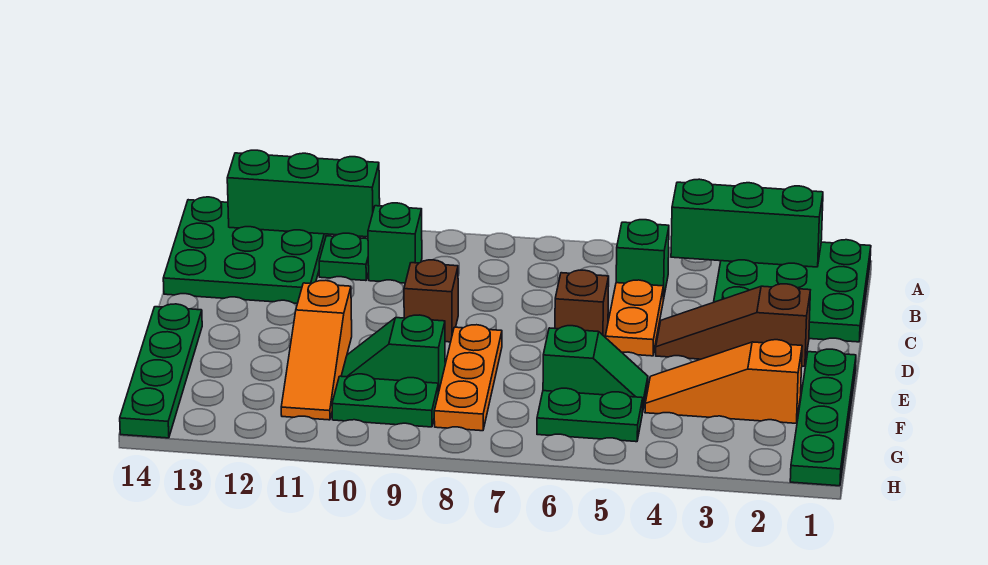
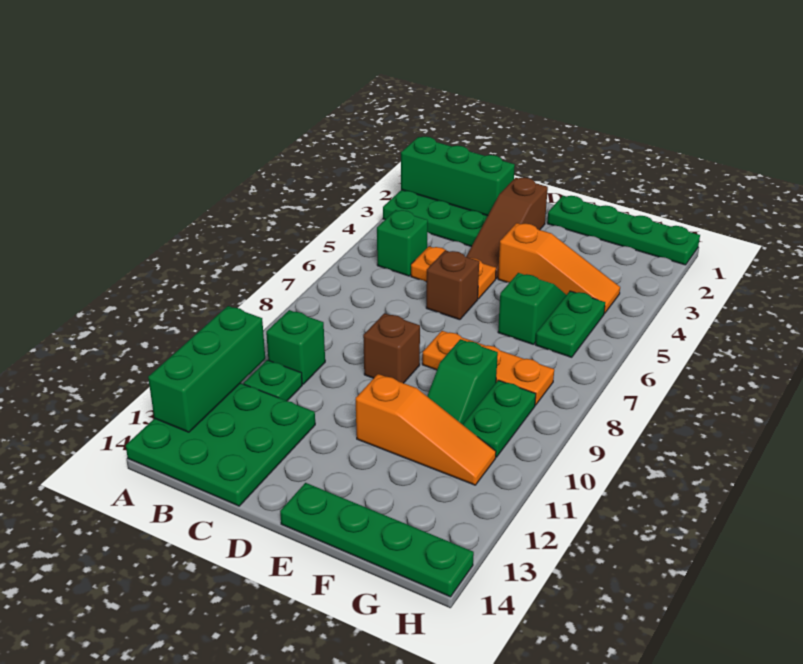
green 1x3 brick [671,179,823,267] -> green 1x3 brick turned to [401,137,515,216]
orange 1x3 slope [645,340,802,423] -> orange 1x3 slope turned to [498,223,620,314]

